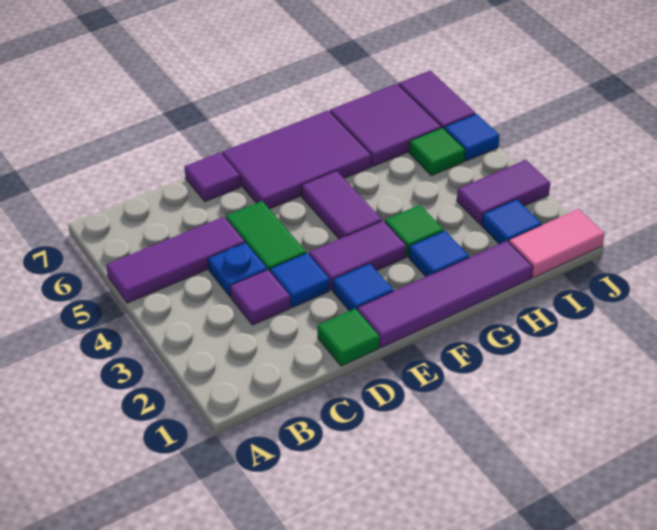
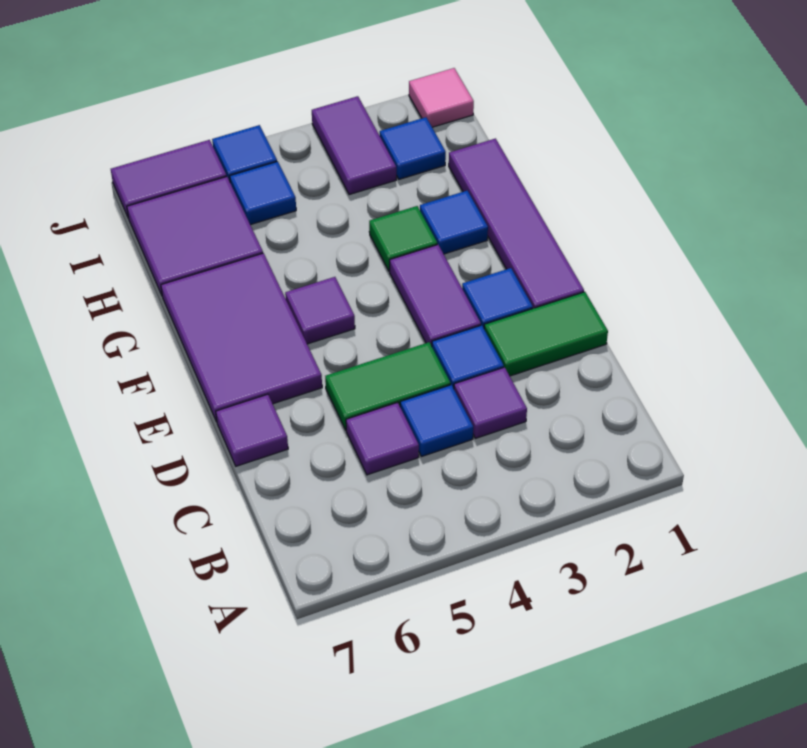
purple 1x3 tile [106,217,245,303] -> purple 1x1 tile [346,402,419,475]
blue 1x1 plate [208,243,267,297] -> blue 1x1 tile [400,385,473,457]
green 1x1 tile [317,309,380,366] -> green 1x2 tile [484,292,608,376]
purple 1x2 tile [302,171,382,239] -> purple 1x1 tile [285,277,355,344]
pink 1x2 tile [509,209,604,278] -> pink 1x1 tile [409,68,474,127]
green 1x1 tile [409,128,465,176] -> blue 1x1 tile [230,161,296,225]

